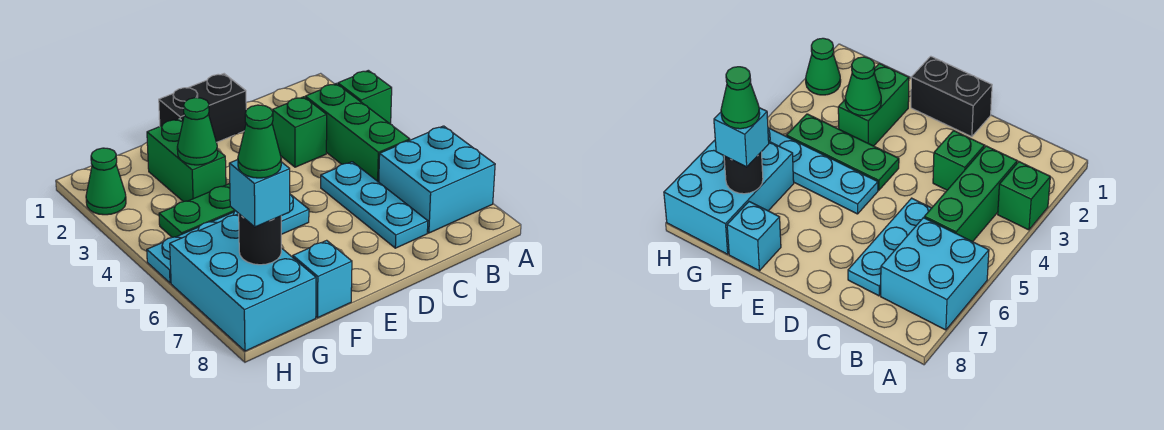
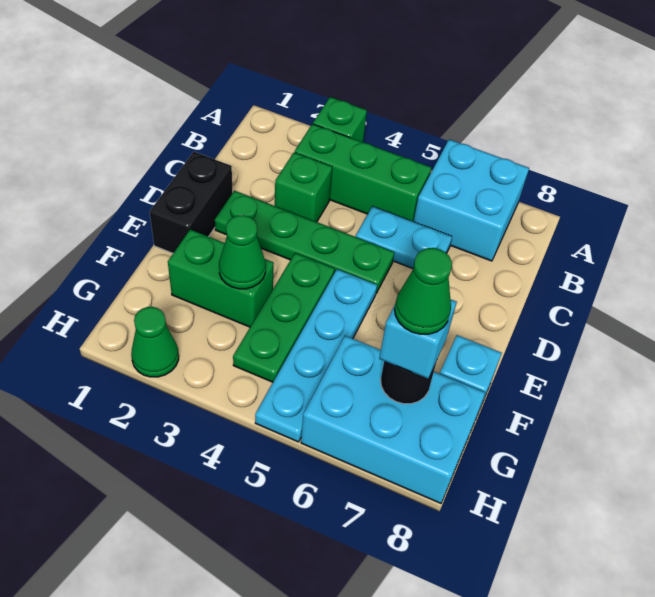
cyan 1x3 plate [321,162,428,248] -> cyan 1x2 plate [356,206,452,269]
none -> green 1x4 plate [215,191,394,293]

